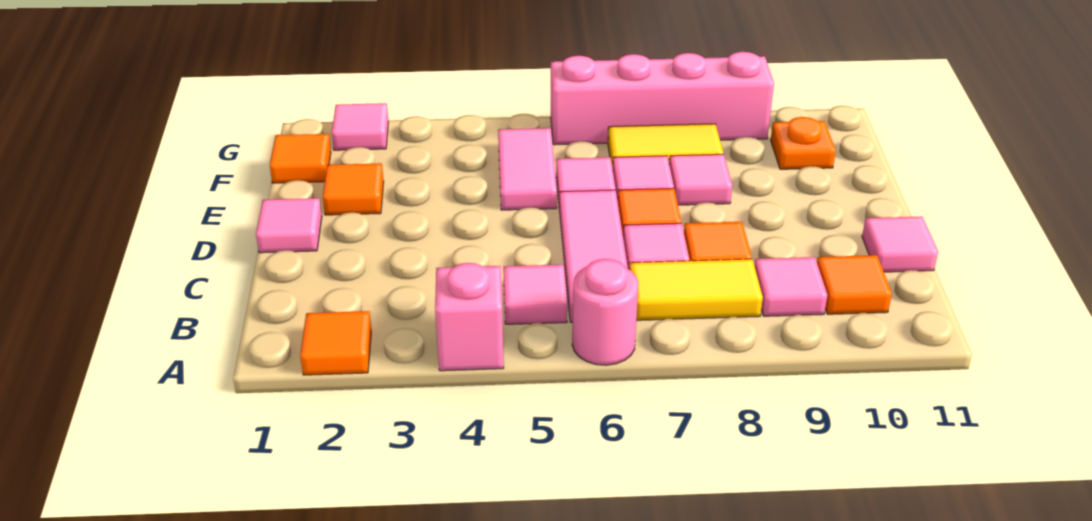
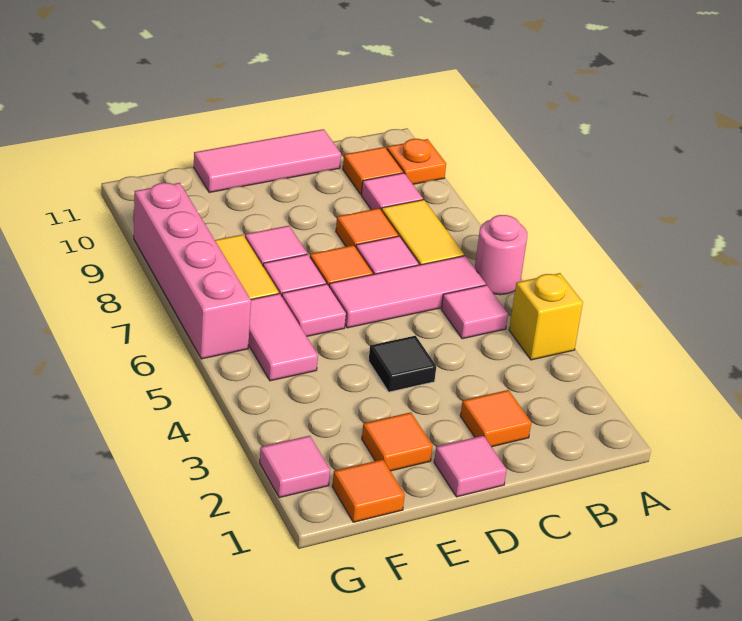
orange 1x1 tile [300,311,371,375] -> orange 1x1 tile moved to [460,390,531,447]
pink 1x1 brick [435,263,504,371] -> yellow 1x1 brick [509,273,583,360]
pink 1x1 tile [862,216,938,272] -> pink 1x3 tile [194,129,341,192]
none -> black 1x1 tile [369,336,436,392]
pink 1x2 tile [498,128,557,210] -> pink 1x2 tile turned to [249,294,318,381]
orange 1x1 plate [771,117,836,169] -> orange 1x1 plate moved to [387,139,446,184]

